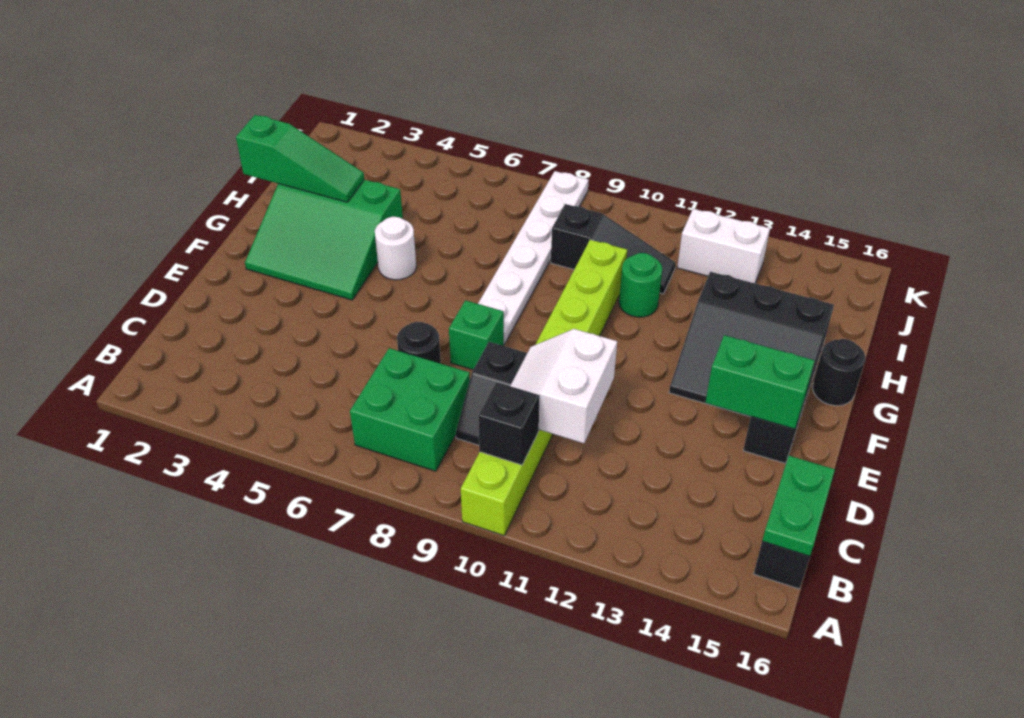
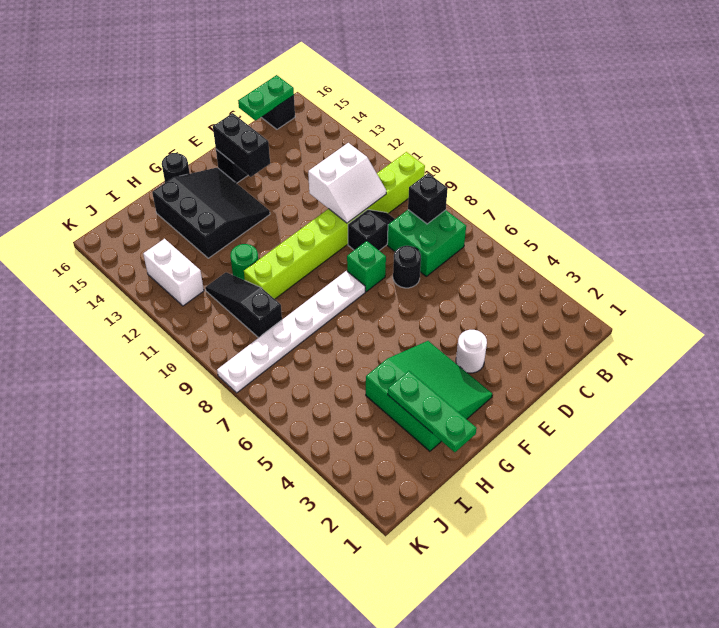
black 1x1 brick [478,382,540,465] -> black 1x1 brick moved to [408,173,448,224]
green 1x2 brick [705,335,815,429] -> black 1x2 brick [213,113,270,177]
white 1x1 round brick [375,217,416,280] -> white 1x1 round brick moved to [456,330,487,373]
green 1x3 slope [236,115,364,202] -> green 1x3 plate [388,371,477,452]

